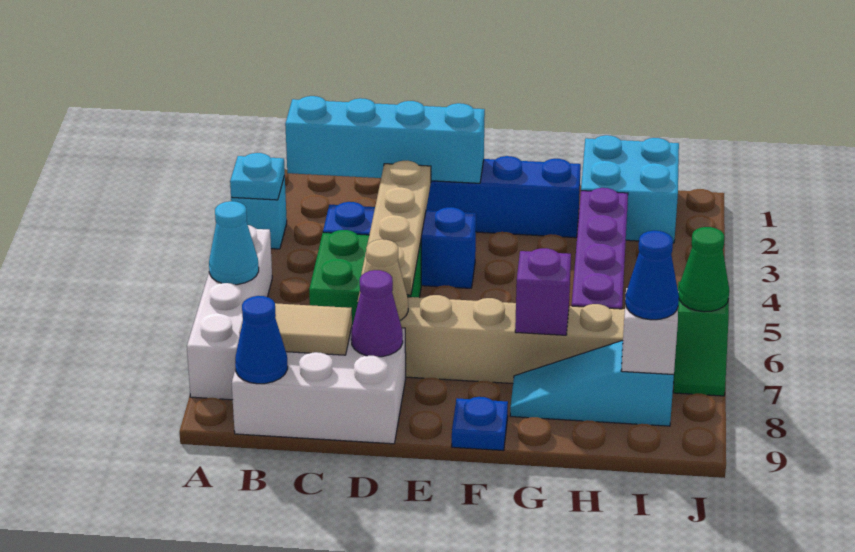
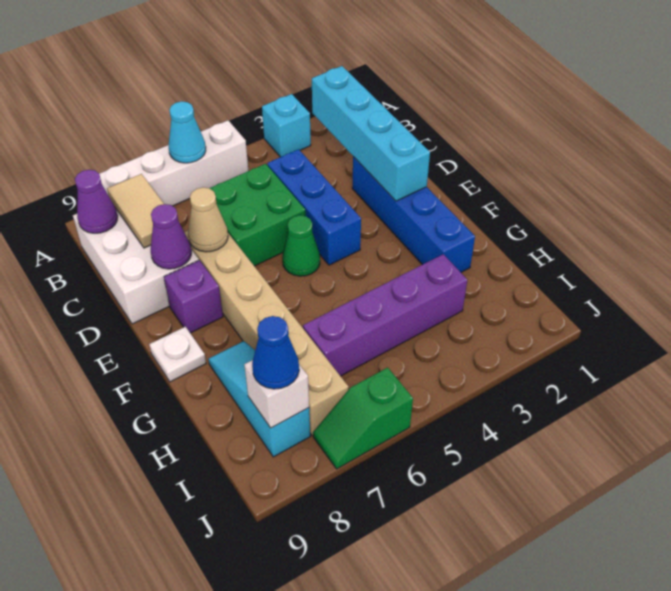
cyan 1x1 plate [230,153,285,200] -> none
blue 1x1 cone [235,296,288,384] -> purple 1x1 cone [75,170,118,233]
tan 1x4 plate [361,161,431,295] -> none
blue 1x1 plate [452,397,508,451] -> white 1x1 plate [149,327,206,382]
purple 1x1 brick [515,248,571,335] -> purple 1x1 brick moved to [164,260,223,333]
cyan 2x2 brick [581,135,679,243] -> none
green 1x1 cone [678,227,729,312] -> green 1x1 cone moved to [282,215,320,276]

